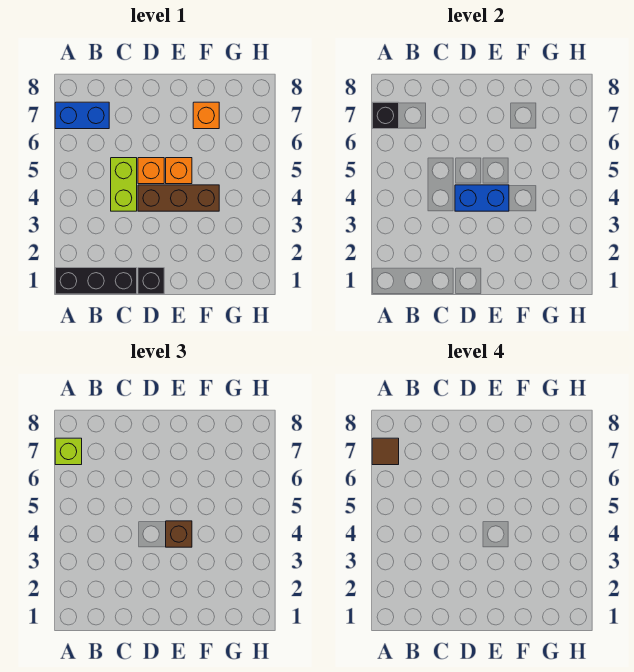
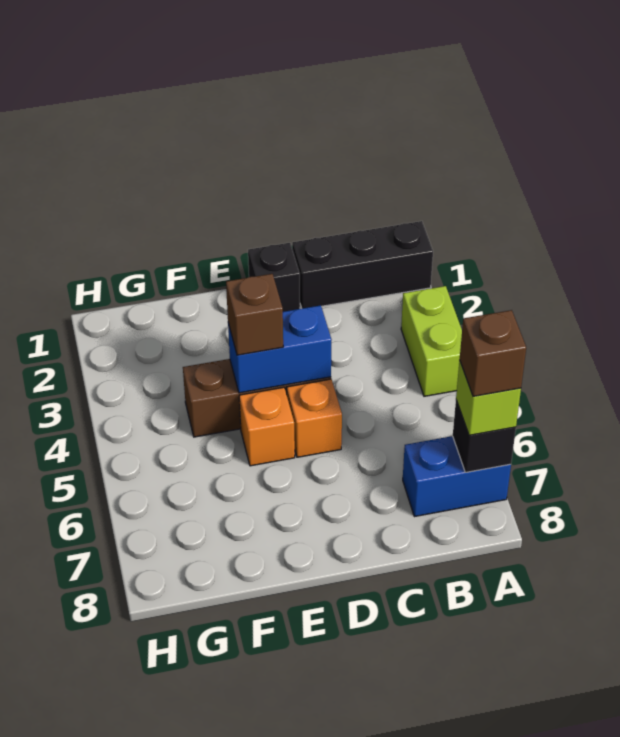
brown 1x1 tile [372,438,399,465] -> brown 1x1 brick [460,310,526,396]
lime 1x2 brick [111,158,137,211] -> lime 1x2 brick moved to [401,286,462,396]
orange 1x1 brick [193,102,219,129] -> none

